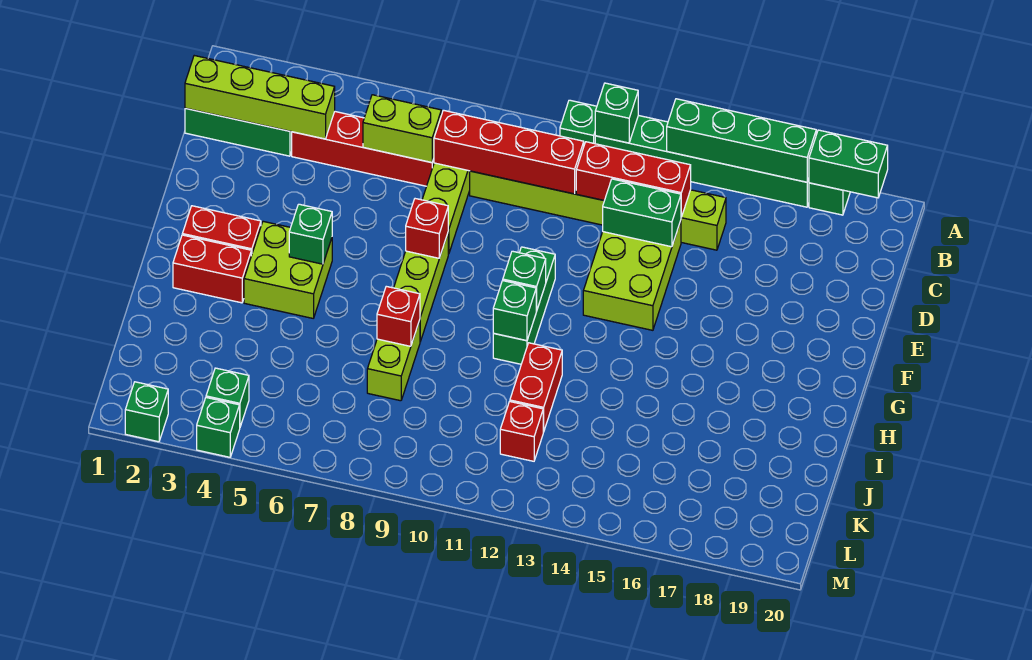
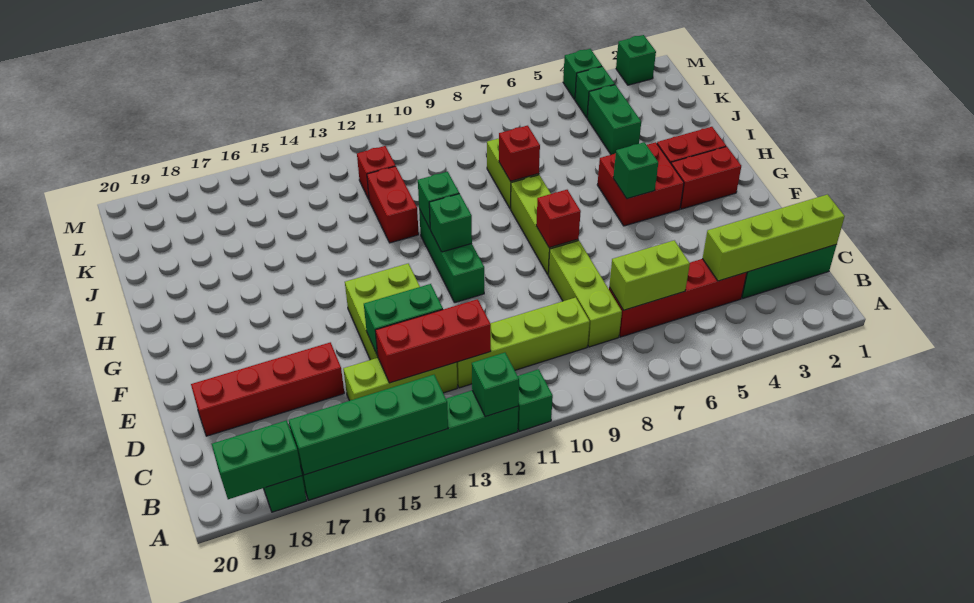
red 1x4 brick [434,110,584,194] -> red 1x4 brick moved to [191,342,344,436]
lime 2x2 brick [244,221,332,318] -> red 2x2 brick [597,142,684,226]
none -> green 1x2 brick [587,85,641,155]

